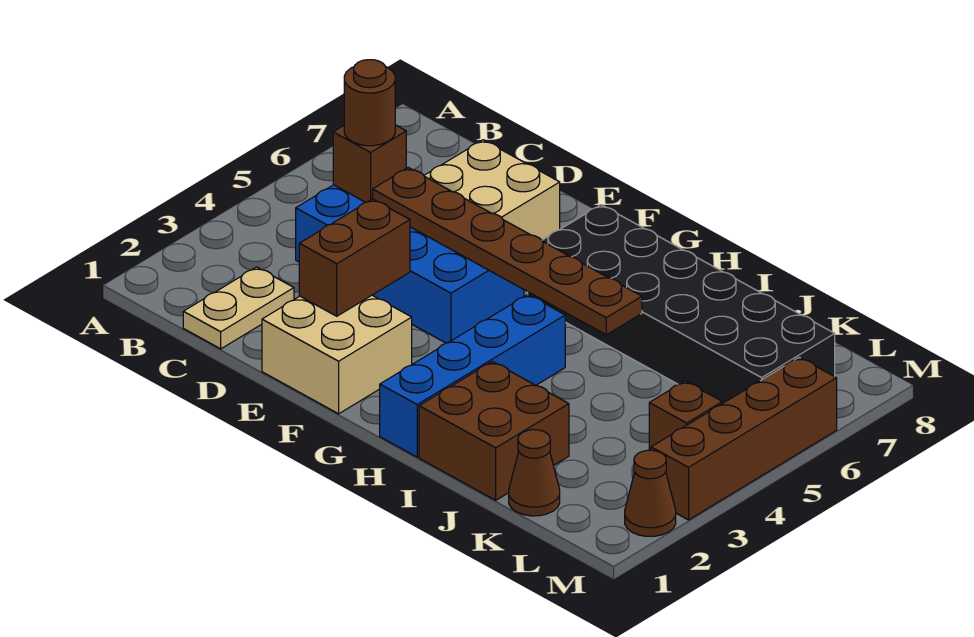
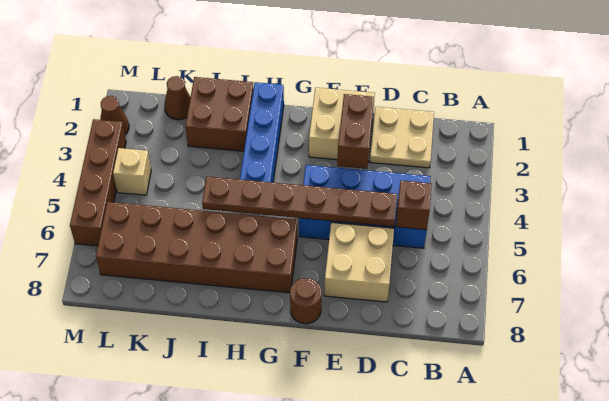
tan 1x2 plate [183,267,294,349] -> tan 2x2 plate [370,107,434,168]
brown 1x1 round brick [344,60,395,146] -> brown 1x1 round brick moved to [290,278,322,324]
black 2x6 brick [528,205,835,404] -> brown 2x6 brick [96,202,297,293]
brown 1x1 brick [649,381,722,450] -> tan 1x1 brick [113,148,151,195]

